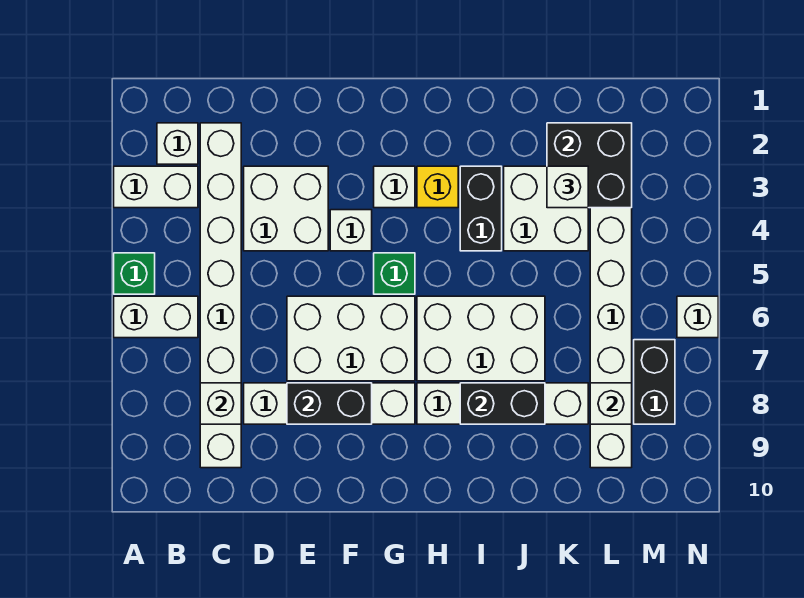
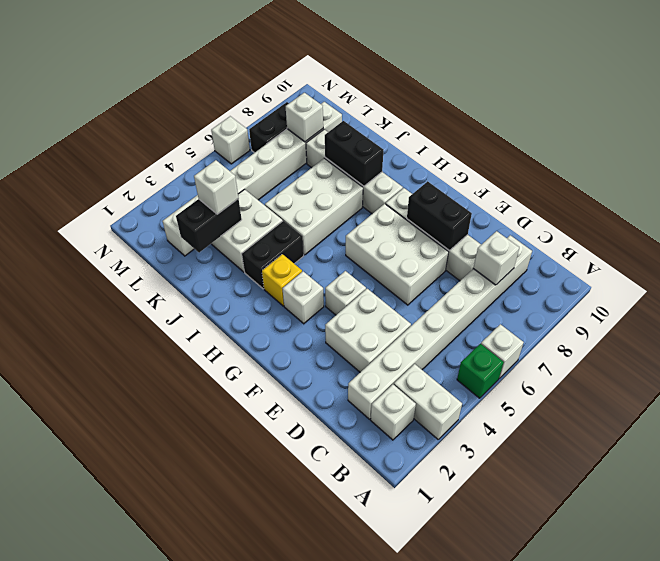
white 1x2 brick [114,296,198,338] -> white 1x1 brick [481,324,524,378]
green 1x1 brick [374,253,415,294] -> none
white 2x3 brick [417,296,545,381] -> white 2x3 brick turned to [265,158,363,255]
black 2x2 brick [547,123,632,208] -> black 1x2 brick [176,199,242,253]

